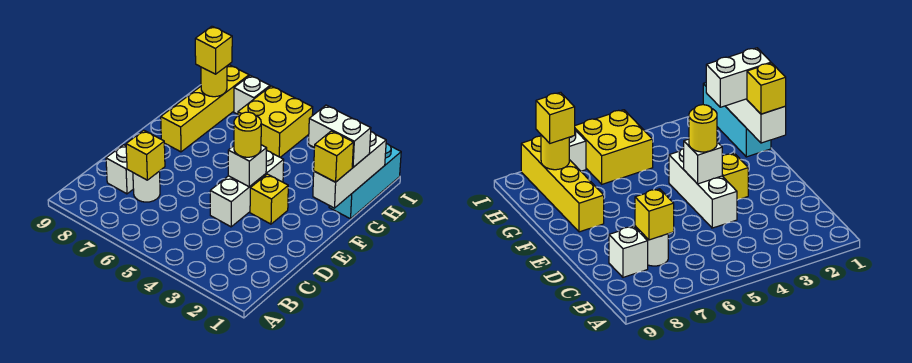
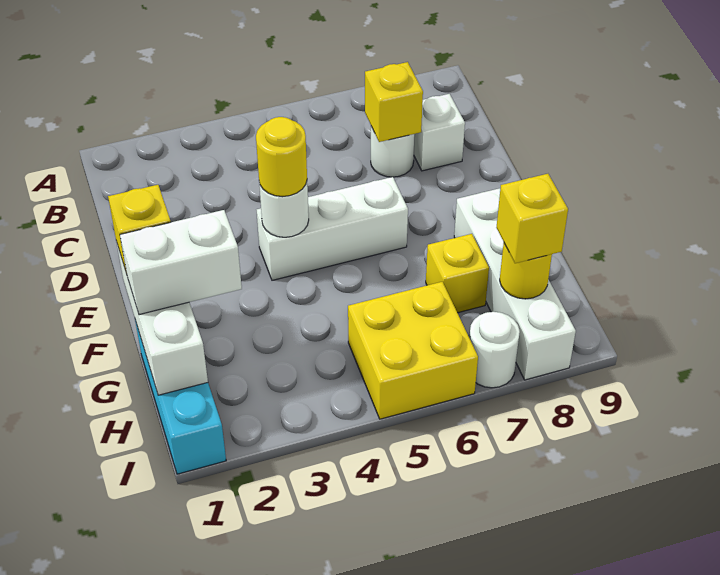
white 1x3 brick [210,151,284,227] -> white 1x3 brick turned to [257,177,408,280]
yellow 1x1 brick [250,174,288,224] -> yellow 1x1 brick moved to [426,234,489,313]
white 1x1 brick [228,145,267,187] -> white 1x1 round brick [259,182,309,237]
yellow 1x4 brick [161,65,249,152] -> white 1x4 brick [454,188,576,380]
white 1x1 brick [234,76,270,114] -> white 1x1 round brick [469,312,520,388]

